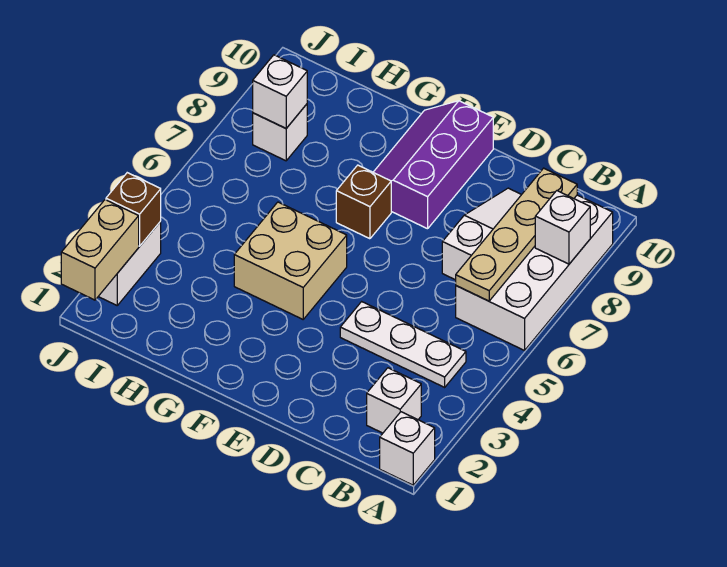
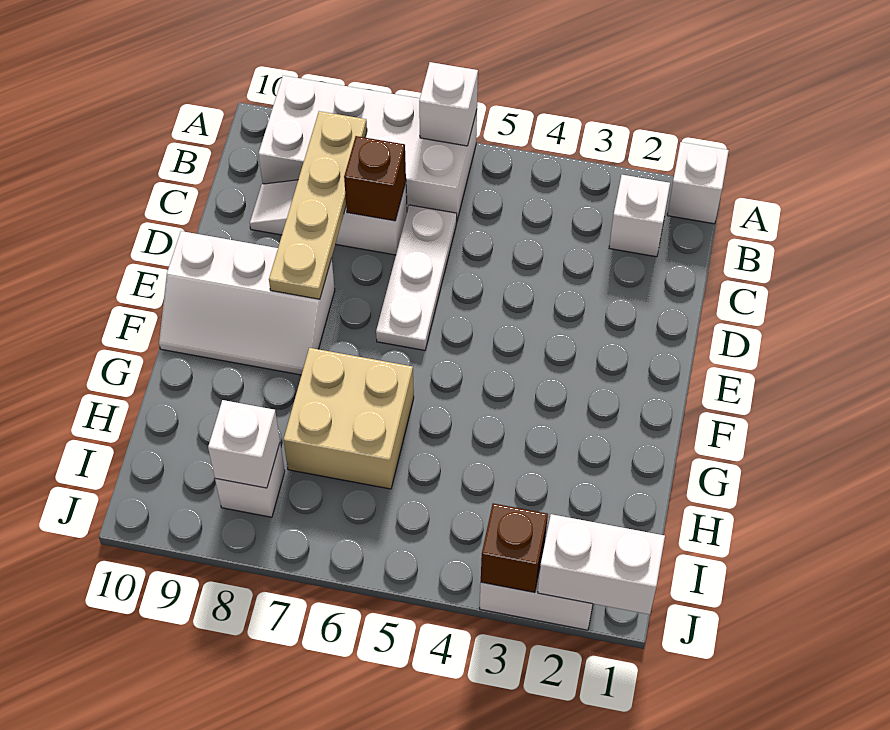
white 1x1 brick [535,191,590,264] -> white 1x1 brick moved to [419,62,478,146]
white 1x3 plate [340,302,466,387] -> white 1x3 plate moved to [376,205,457,350]
tan 1x4 plate [456,168,577,301] -> tan 1x4 plate turned to [269,111,367,299]
purple 2x3 slope [373,101,493,229] -> white 2x3 slope [159,231,335,375]
tan 2x2 brick [234,202,347,319] -> tan 2x2 brick moved to [283,348,414,489]
brown 1x1 brick [336,165,391,239] -> brown 1x1 brick moved to [344,136,406,221]
tan 1x2 brick [61,200,139,300] -> white 1x2 brick [538,514,665,615]

